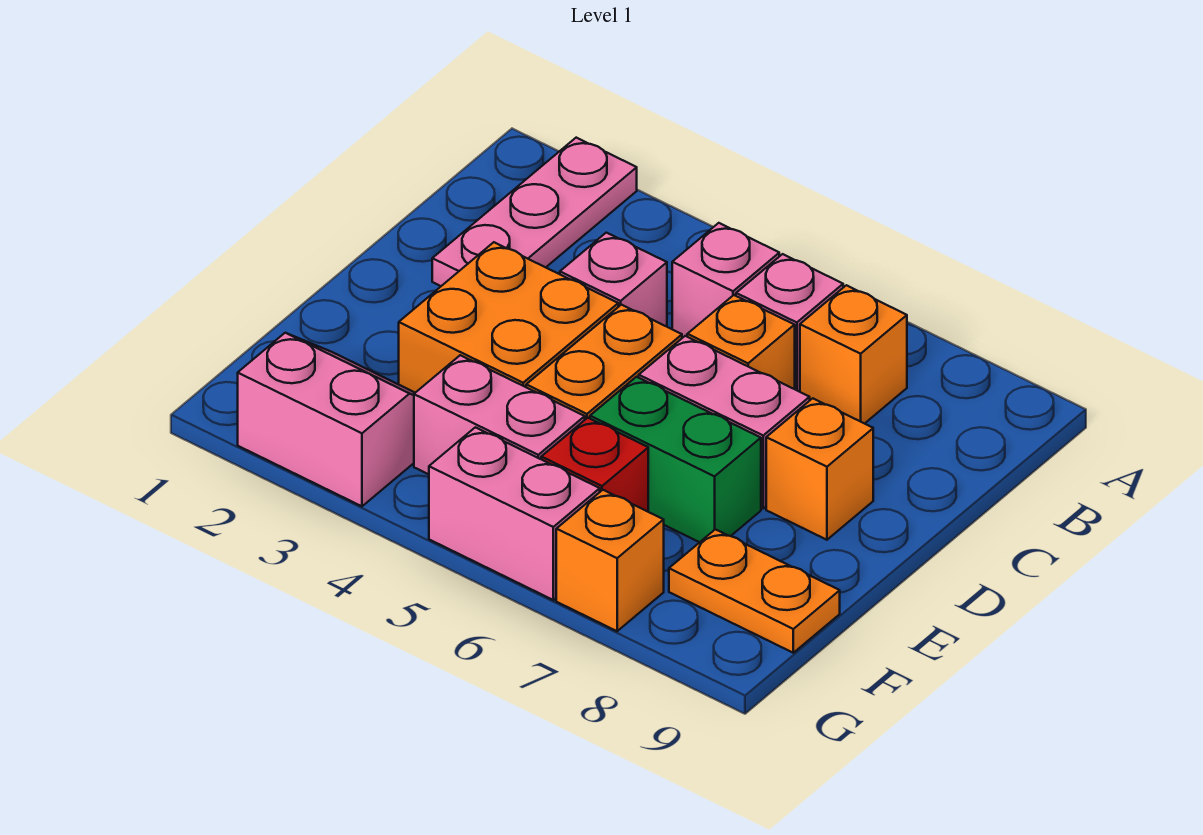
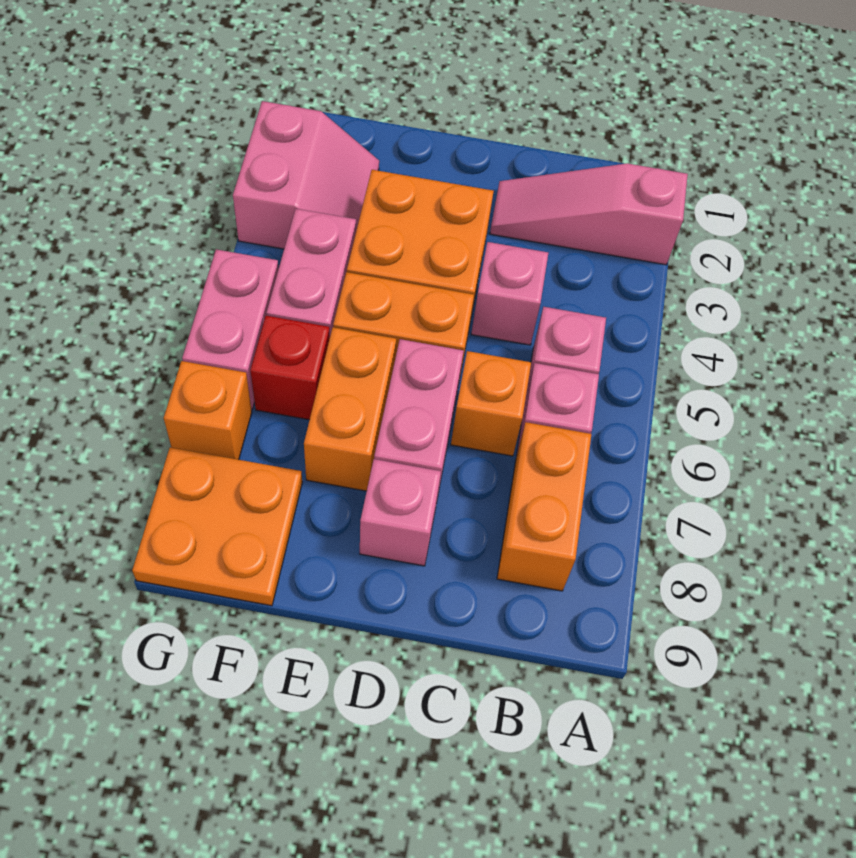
pink 1x3 plate [432,138,637,286] -> pink 1x3 slope [490,163,688,265]
orange 1x1 brick [800,285,907,424] -> orange 1x2 brick [497,422,591,591]
orange 1x1 brick [766,398,873,540] -> pink 1x1 brick [360,459,441,566]
green 1x2 brick [590,377,761,542] -> orange 1x2 brick [304,327,396,491]
orange 1x2 plate [669,529,840,653] -> orange 2x2 plate [132,447,302,606]

